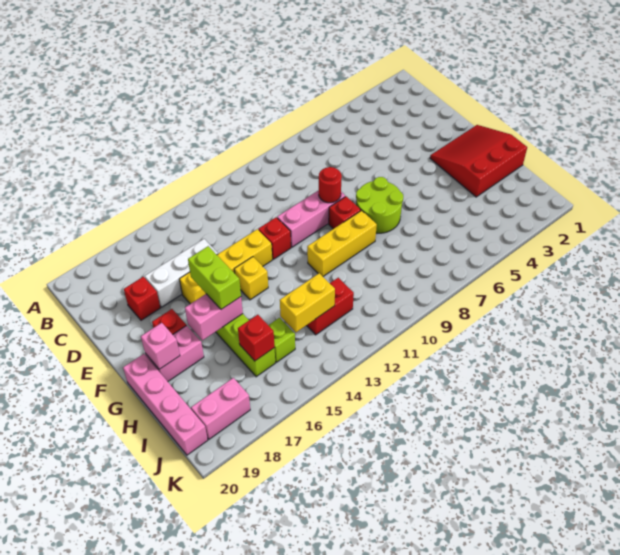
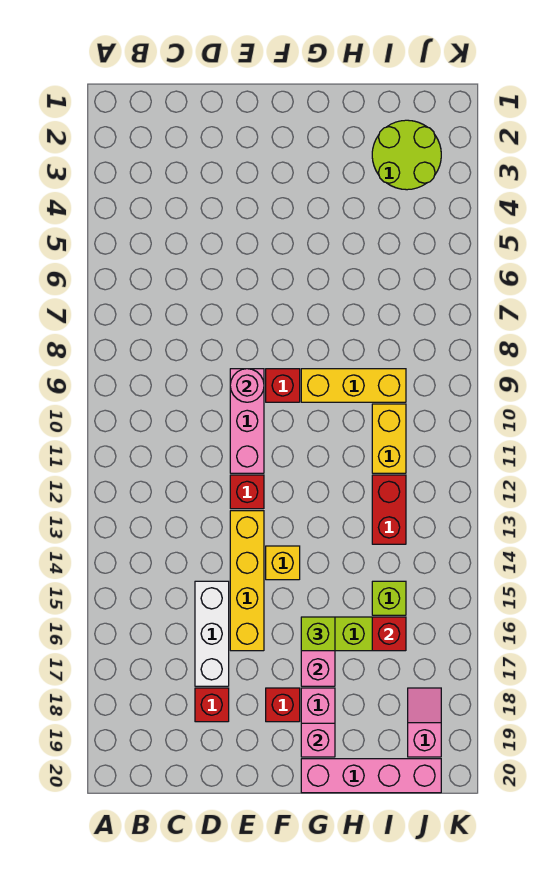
red 1x1 round brick [319,167,342,203] -> pink 1x1 round brick [230,369,264,402]
red 3x3 slope [430,125,527,197] -> none
lime 2x2 round brick [356,177,403,233] -> lime 2x2 round brick moved to [372,120,441,190]
lime 1x2 brick [188,246,241,309] -> lime 1x1 brick [301,617,335,651]
yellow 1x3 brick [307,211,377,276] -> yellow 1x3 brick turned to [301,369,406,402]
yellow 1x2 brick [280,273,335,332] -> yellow 1x2 brick moved to [372,404,406,473]
pink 1x2 brick [191,378,250,439] -> pink 1x2 slope [408,688,441,757]

